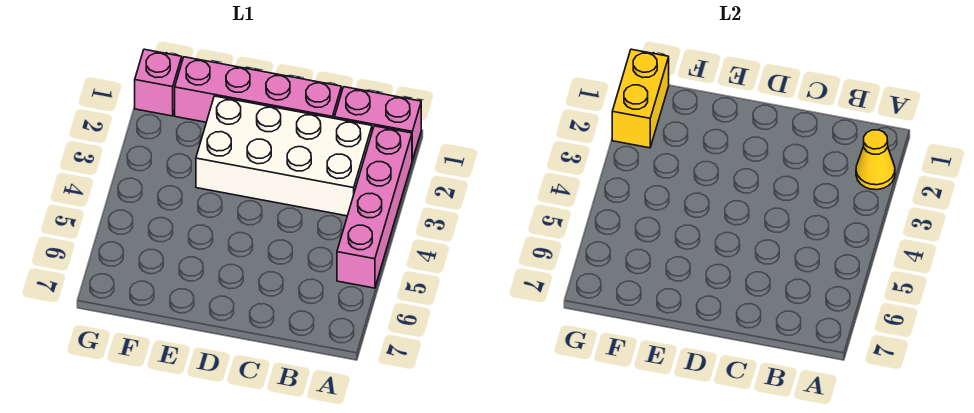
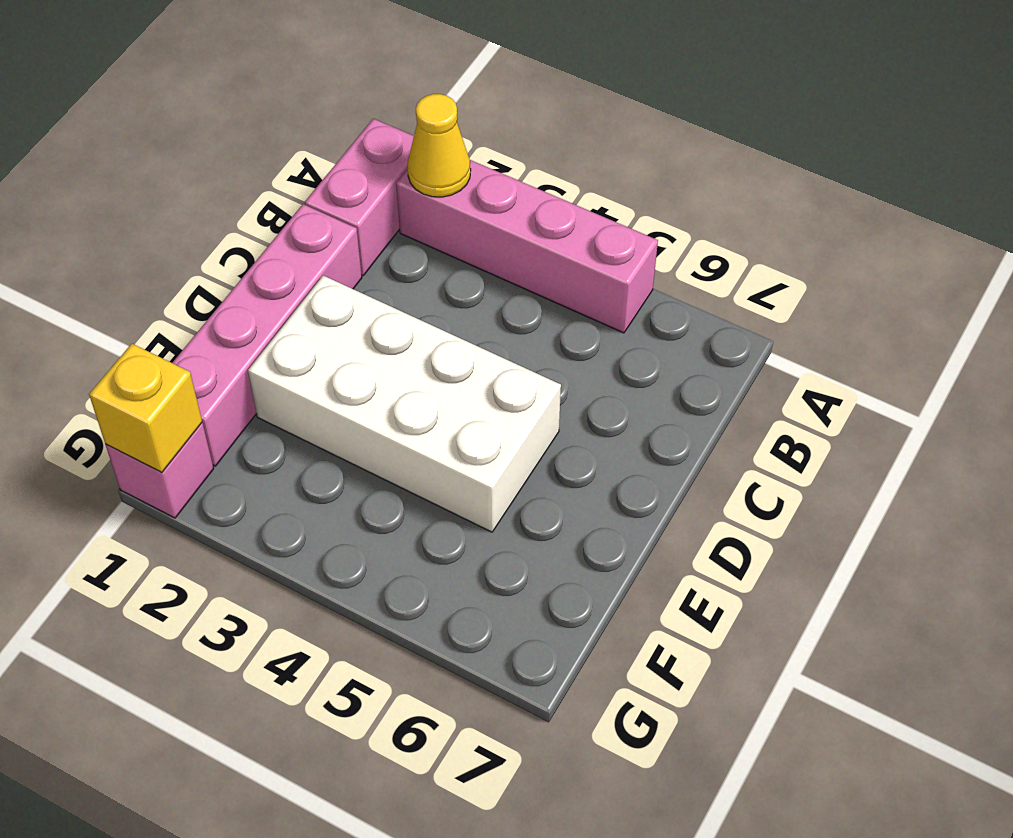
white 2x4 brick [196,96,372,216] -> white 2x4 brick turned to [248,276,561,532]
yellow 1x2 brick [612,49,669,148] -> yellow 1x1 brick [89,344,202,473]

